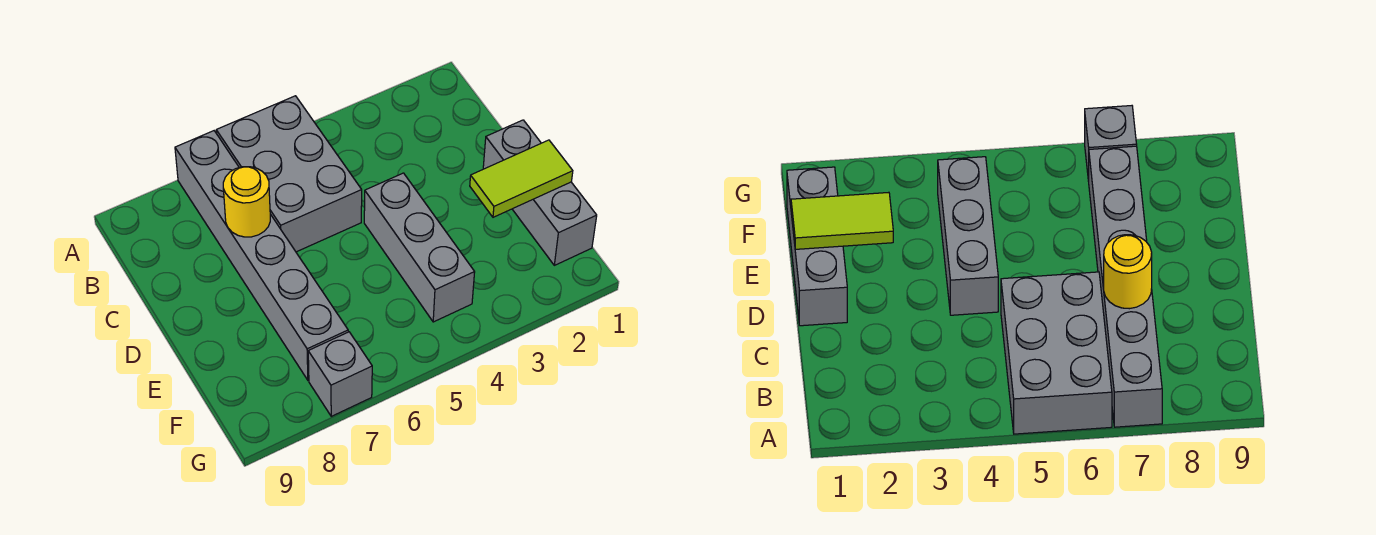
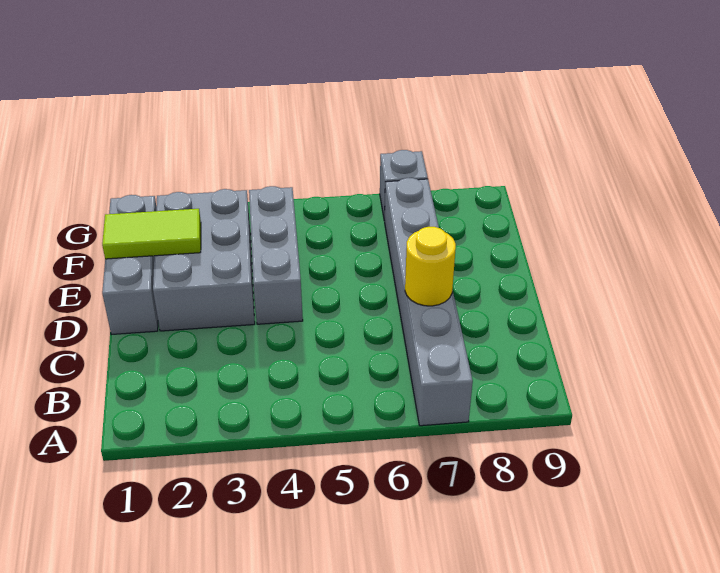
grey 2x3 brick [216,96,362,252] -> grey 2x3 brick moved to [153,189,255,331]

